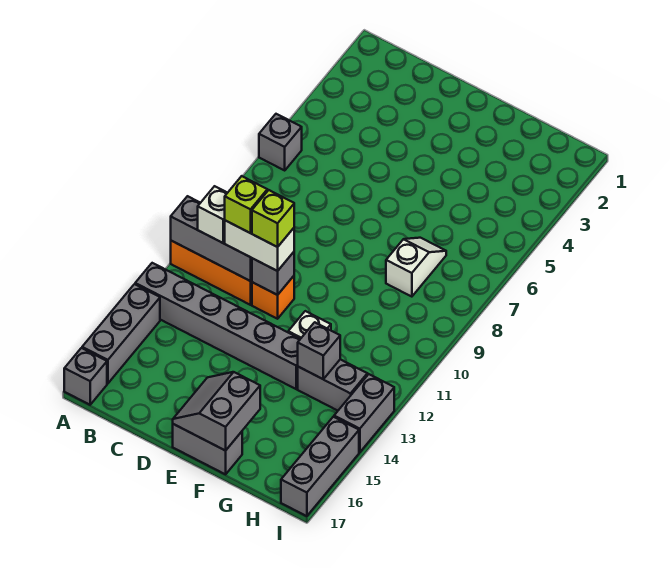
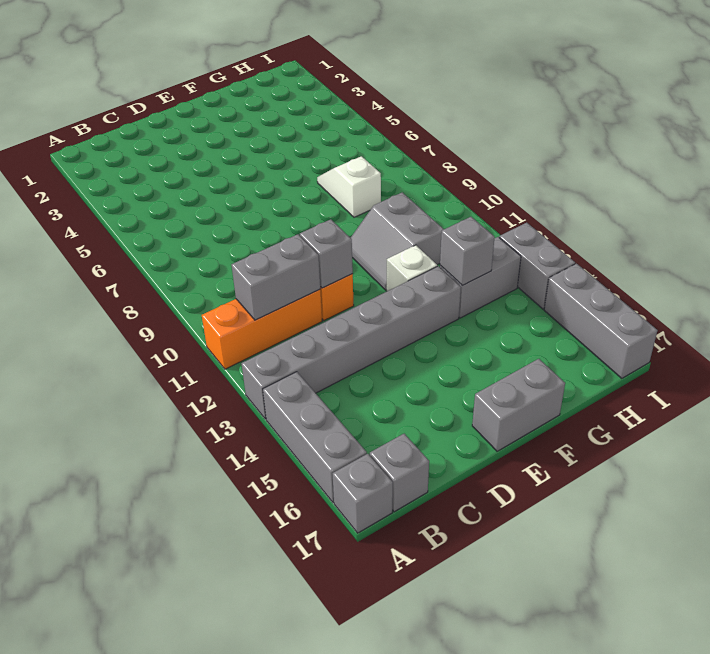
grey 1x1 brick [259,114,302,170] -> grey 1x1 brick moved to [370,434,429,512]
grey 1x3 brick [171,196,252,281] -> grey 1x2 brick [232,234,320,320]
white 1x1 brick [198,186,227,243] -> none
white 1x2 brick [225,221,294,271] -> none
lime 1x1 brick [225,176,267,233] -> none
lime 1x1 brick [252,190,294,247] -> none
grey 2x2 slope [173,372,260,451] -> grey 2x2 slope moved to [351,192,444,290]

